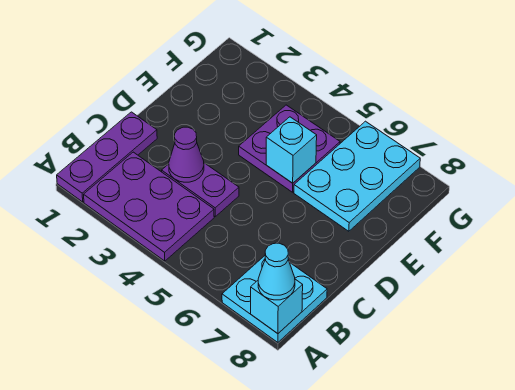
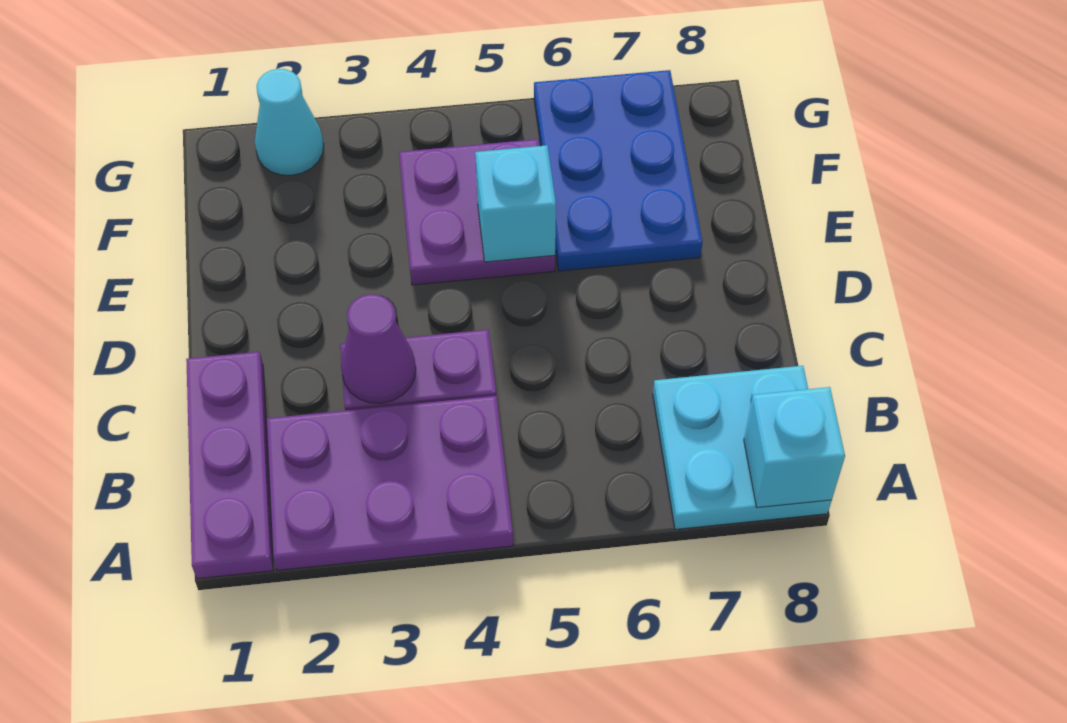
cyan 1x1 cone [258,243,295,300] -> cyan 1x1 cone moved to [255,69,324,175]
cyan 2x3 plate [294,121,420,231] -> blue 2x3 plate [534,70,702,271]

